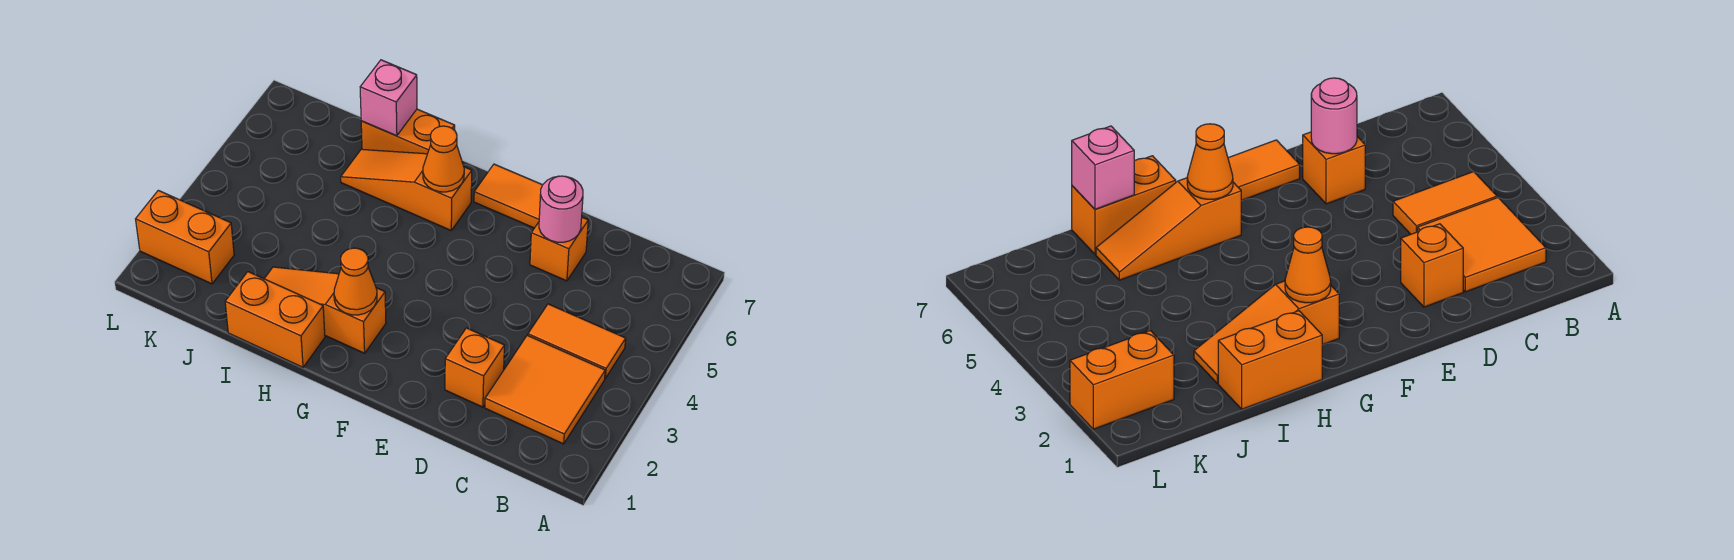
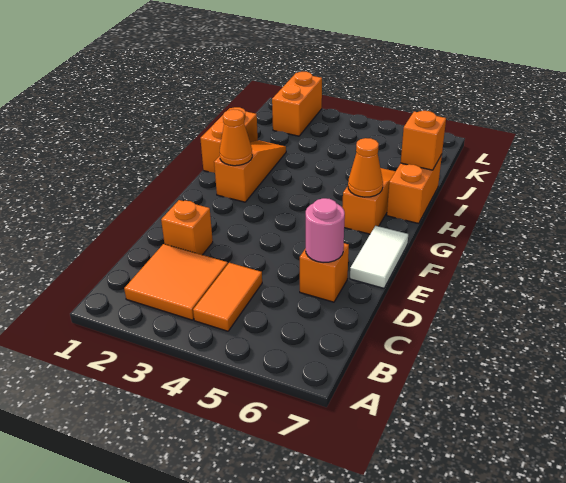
orange 1x2 tile [474,164,542,228] -> white 1x2 tile [350,226,408,288]
pink 1x1 brick [360,60,417,136] -> orange 1x1 brick [401,111,446,170]

